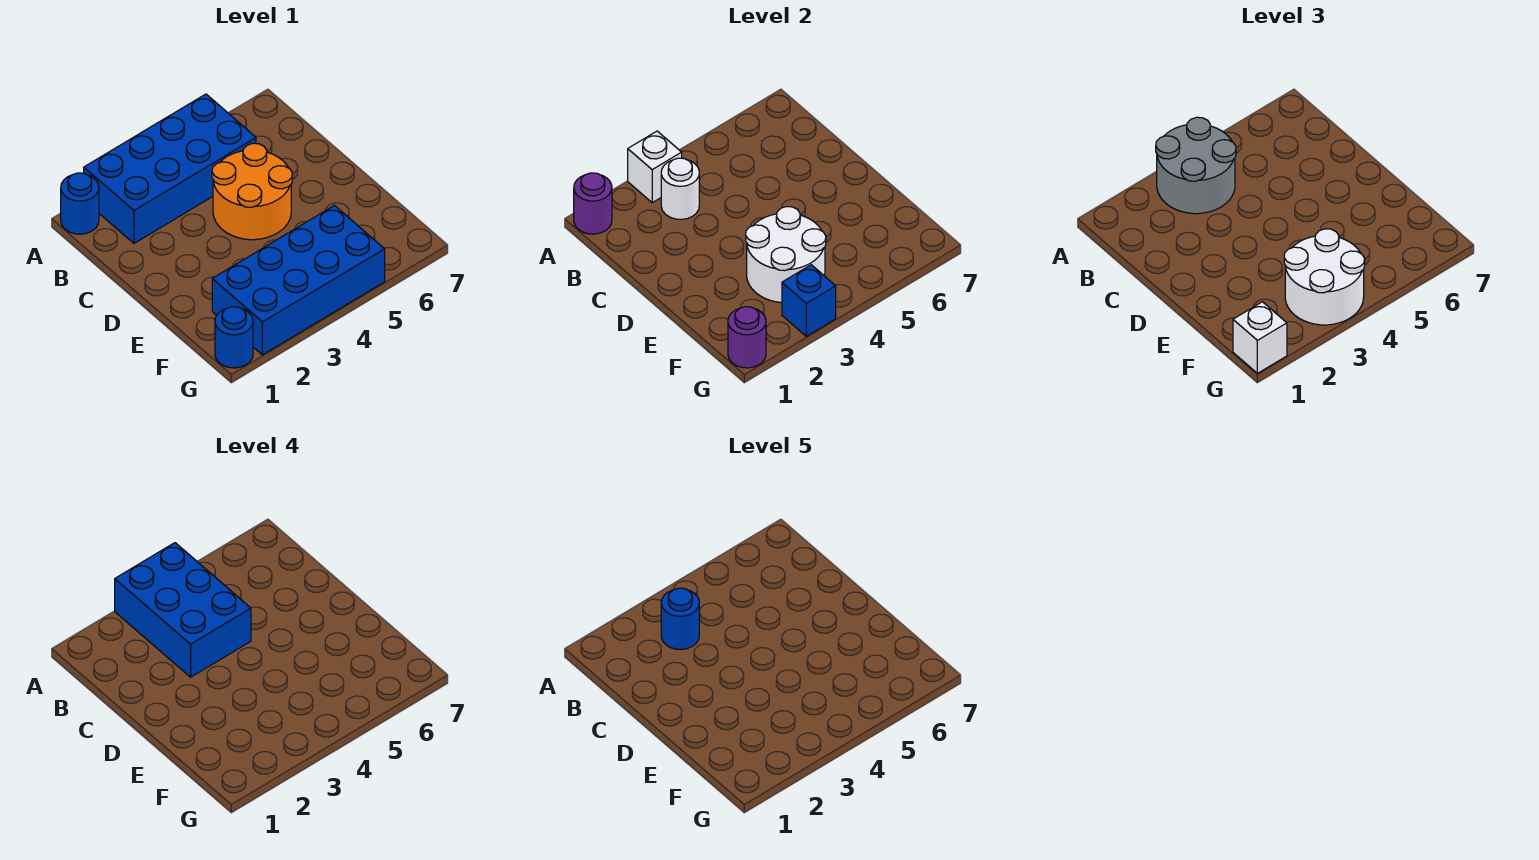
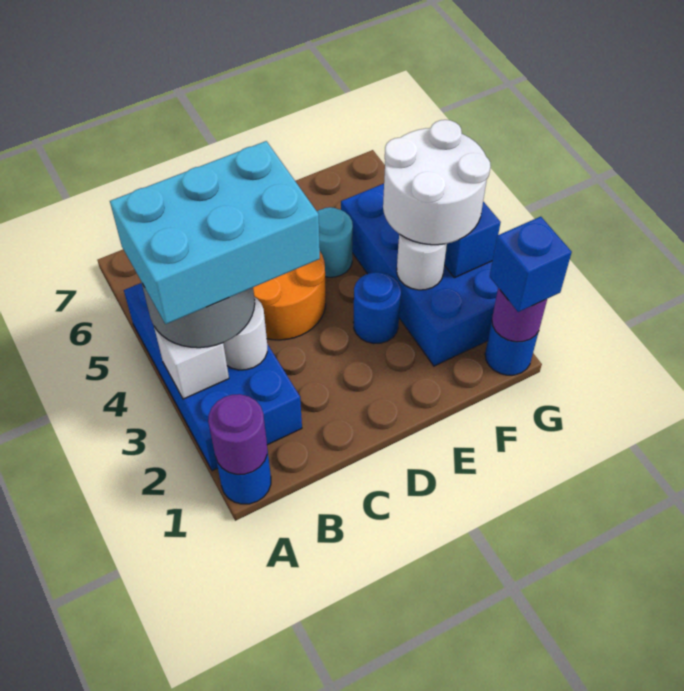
blue 2x3 brick [115,543,251,677] -> cyan 2x3 brick [110,141,320,324]
blue 1x1 round brick [661,588,699,649] -> blue 1x1 round brick moved to [353,272,401,344]
white 2x2 round brick [746,207,826,303] -> white 1x1 round brick [397,234,447,290]
none -> cyan 1x1 round brick [317,207,353,277]
white 1x1 brick [1233,302,1287,373] -> blue 1x1 brick [490,217,572,312]

